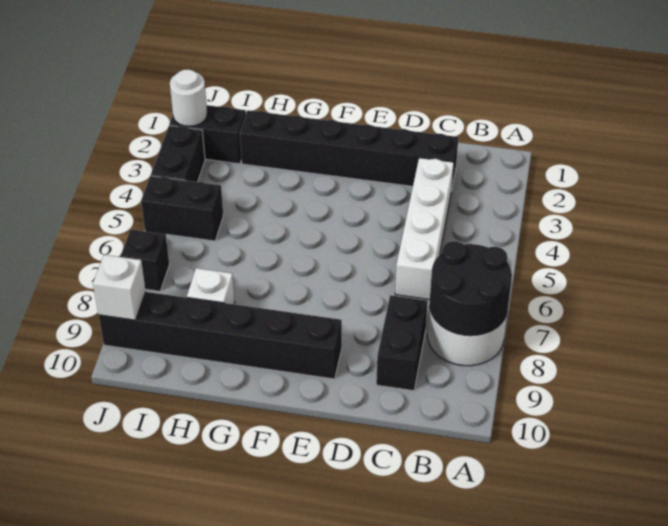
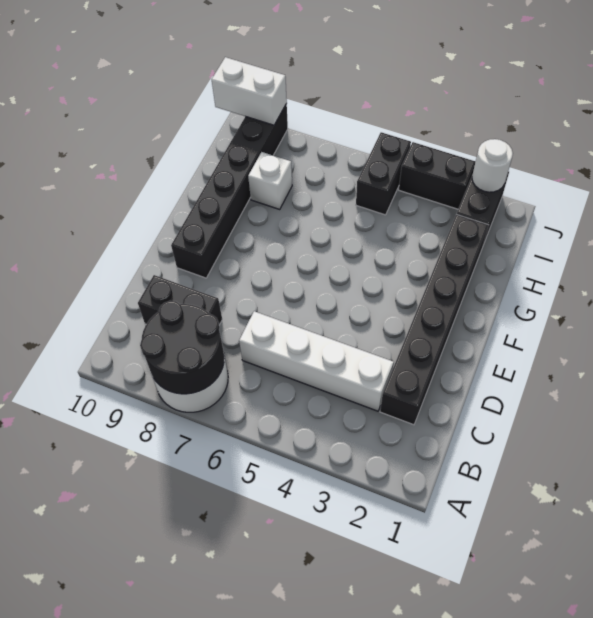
black 1x1 brick [120,230,169,291] -> none
white 1x1 brick [93,255,146,320] -> white 1x2 brick [212,57,287,125]

